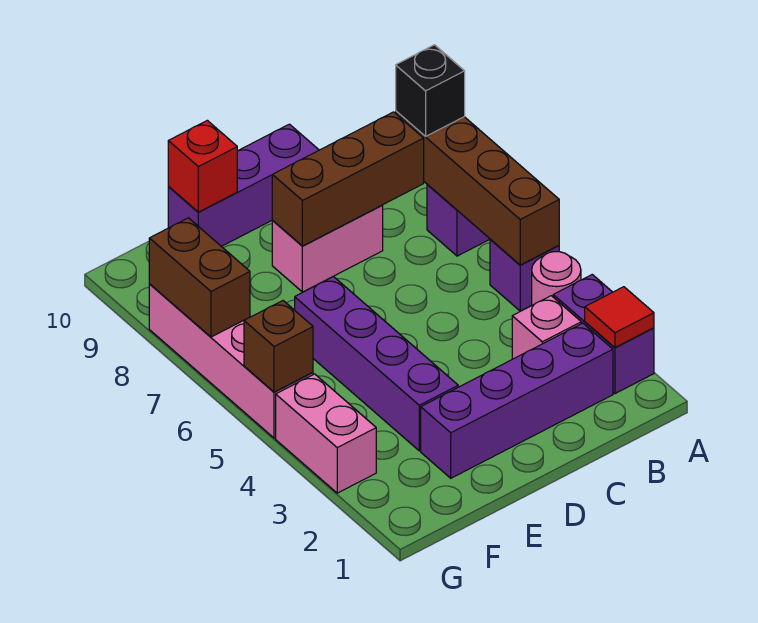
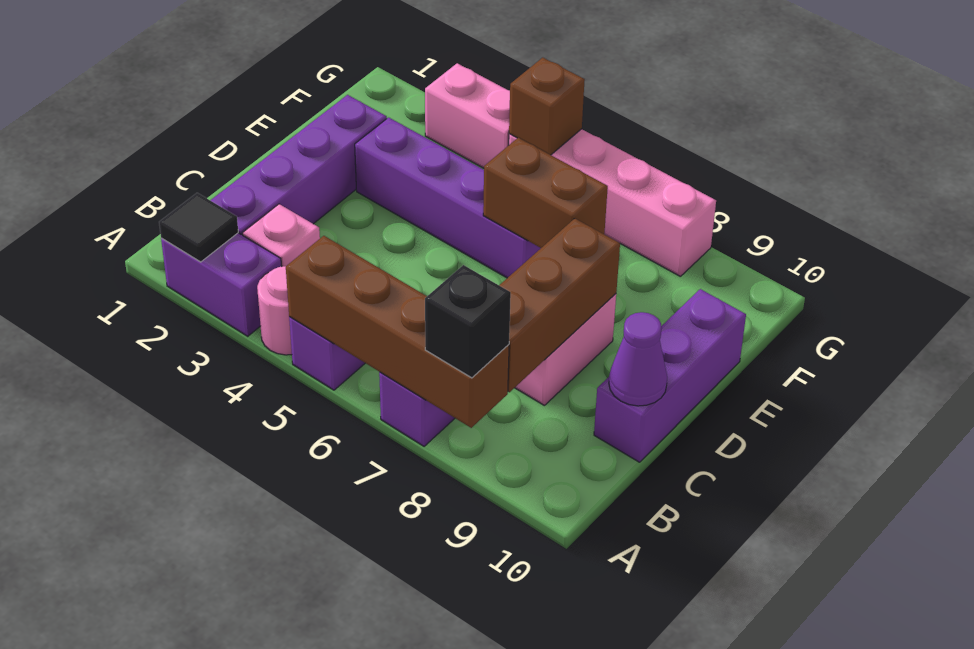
red 1x1 tile [585,287,654,347] -> black 1x1 tile [159,193,238,262]
none -> purple 1x1 cone [609,312,667,406]
red 1x1 brick [168,120,237,212] -> none
brown 1x2 brick [149,218,250,337] -> brown 1x2 brick moved to [483,138,608,248]

